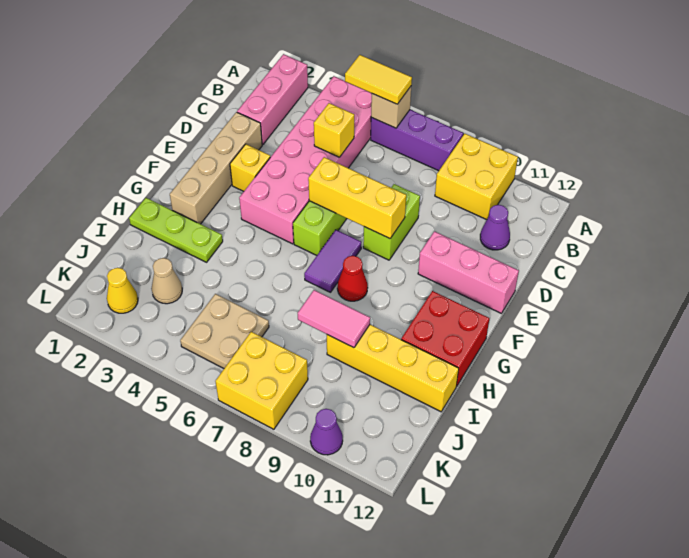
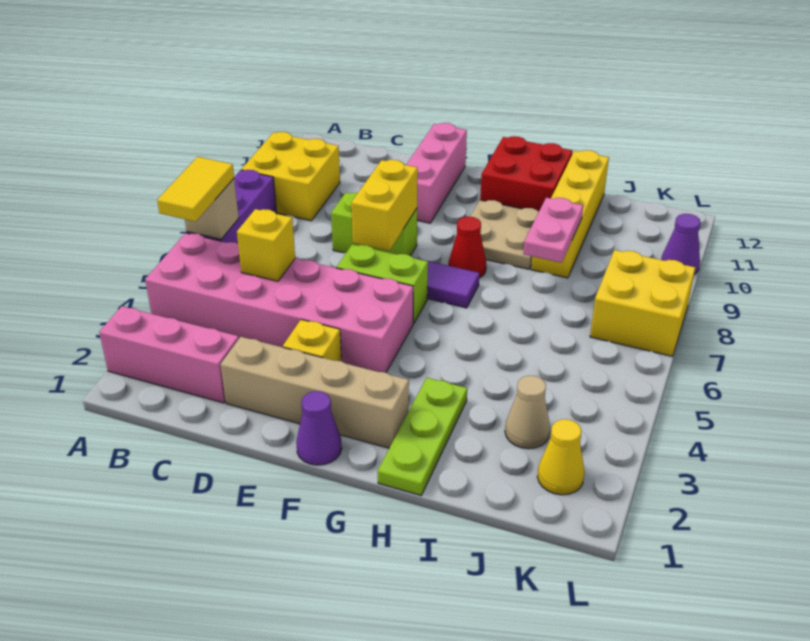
purple 1x1 cone [480,205,510,250] -> purple 1x1 cone moved to [296,391,342,465]
yellow 1x3 brick [308,157,406,239] -> yellow 1x2 brick [351,160,418,251]
pink 1x2 tile [298,290,370,348] -> pink 1x2 plate [523,197,583,263]
tan 2x2 plate [180,294,269,368] -> tan 2x2 plate moved to [470,200,539,269]

